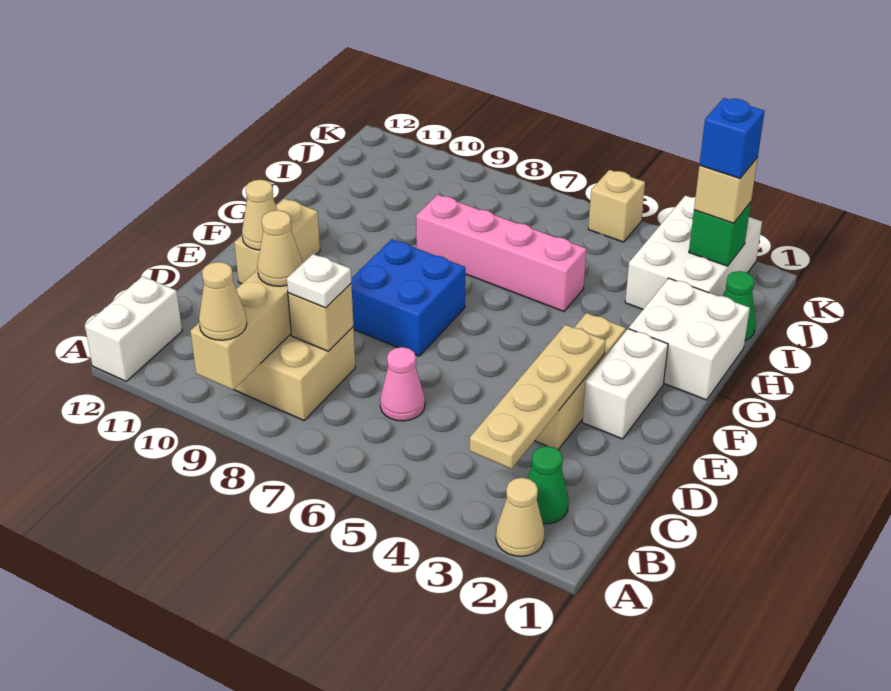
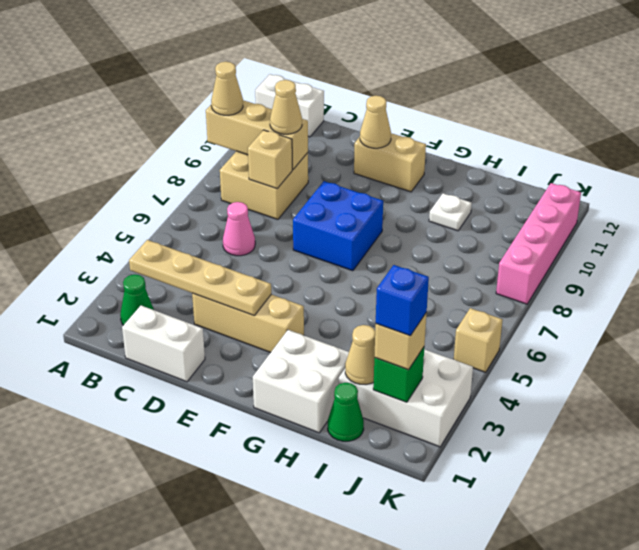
tan 1x1 cone [496,478,544,556] -> tan 1x1 cone moved to [345,325,375,384]
white 1x1 plate [287,254,351,308] -> white 1x1 plate moved to [429,193,472,231]
white 1x2 brick [582,329,668,439] -> white 1x2 brick moved to [122,306,205,382]
pink 1x4 brick [416,195,586,311] -> pink 1x4 brick moved to [496,183,581,304]

